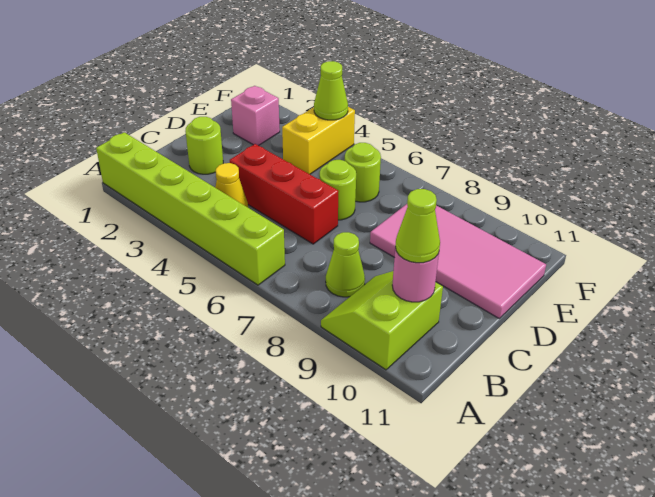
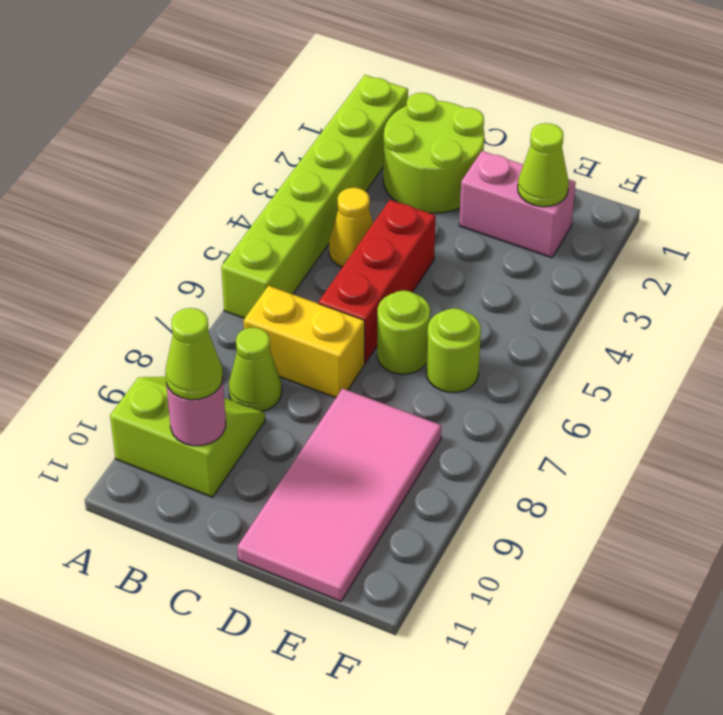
lime 1x1 round brick [185,117,223,174] -> lime 2x2 round brick [383,93,484,213]
pink 1x1 brick [231,86,280,146] -> pink 1x2 brick [459,151,576,258]
yellow 1x2 brick [282,107,355,174] -> yellow 1x2 brick moved to [244,286,365,398]
lime 1x1 cone [314,61,348,120] -> lime 1x1 cone moved to [518,123,569,207]

